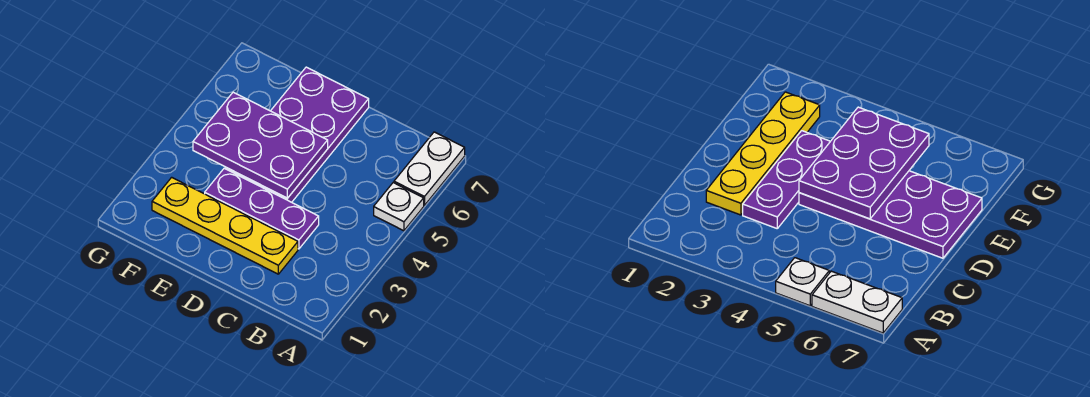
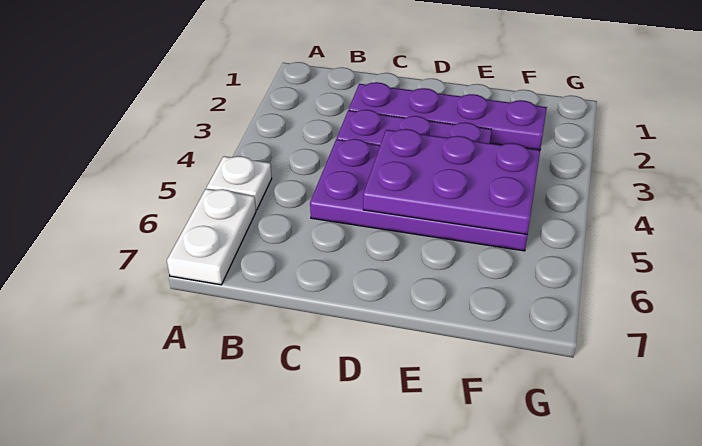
yellow 1x4 plate [152,177,298,274] -> purple 1x4 plate [349,82,547,150]
purple 2x4 plate [225,67,369,202] -> purple 2x4 plate turned to [310,139,527,251]

